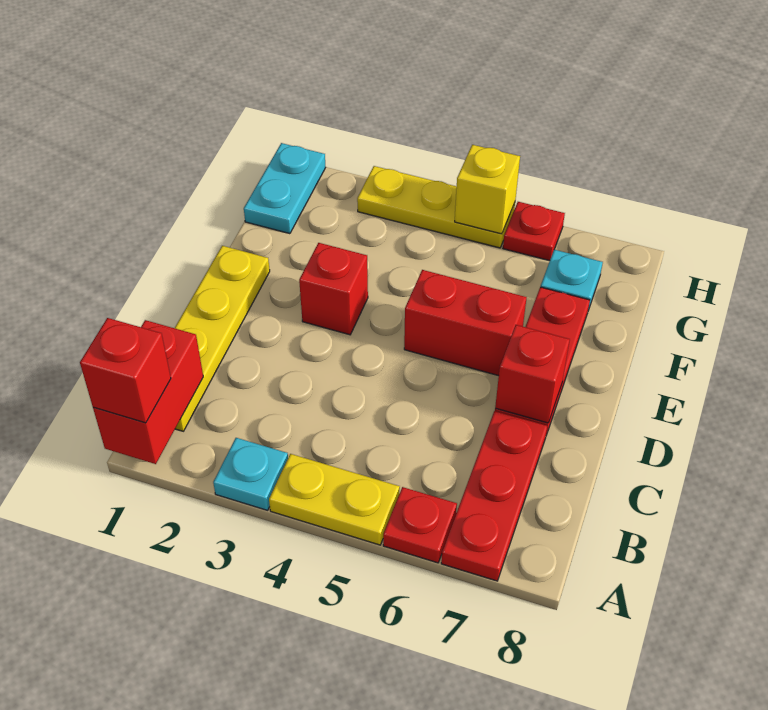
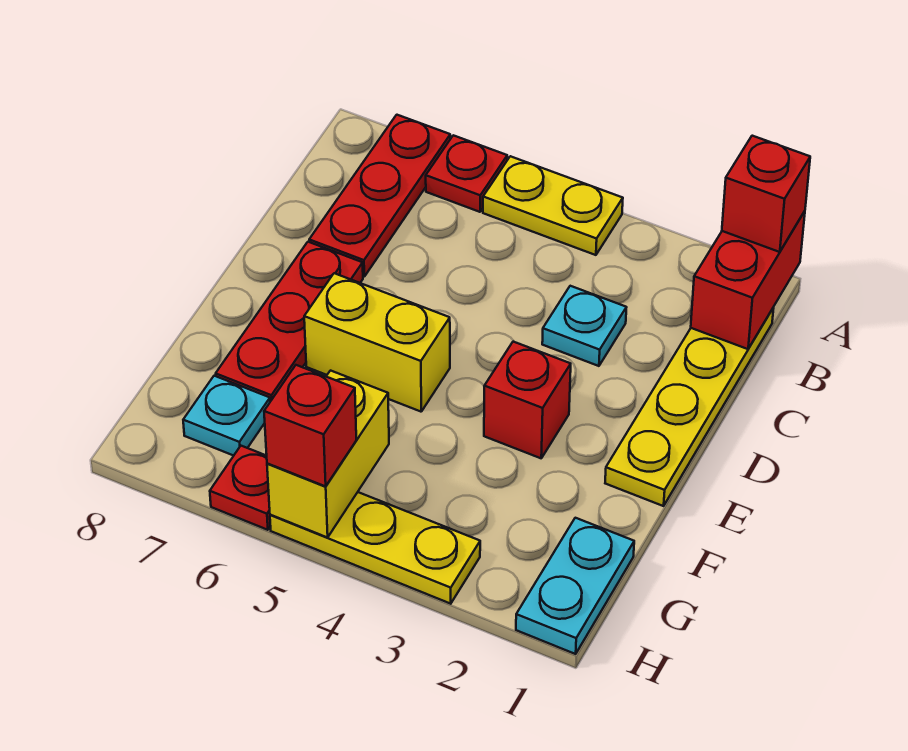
cyan 1x1 plate [213,438,288,510] -> cyan 1x1 plate moved to [542,286,627,366]
red 1x1 brick [495,325,570,423] -> red 1x1 brick moved to [264,365,356,486]
red 1x2 brick [404,270,527,376] -> yellow 1x2 brick [304,273,450,412]
yellow 1x1 brick [455,145,520,234] -> yellow 1x2 brick [267,371,389,538]

